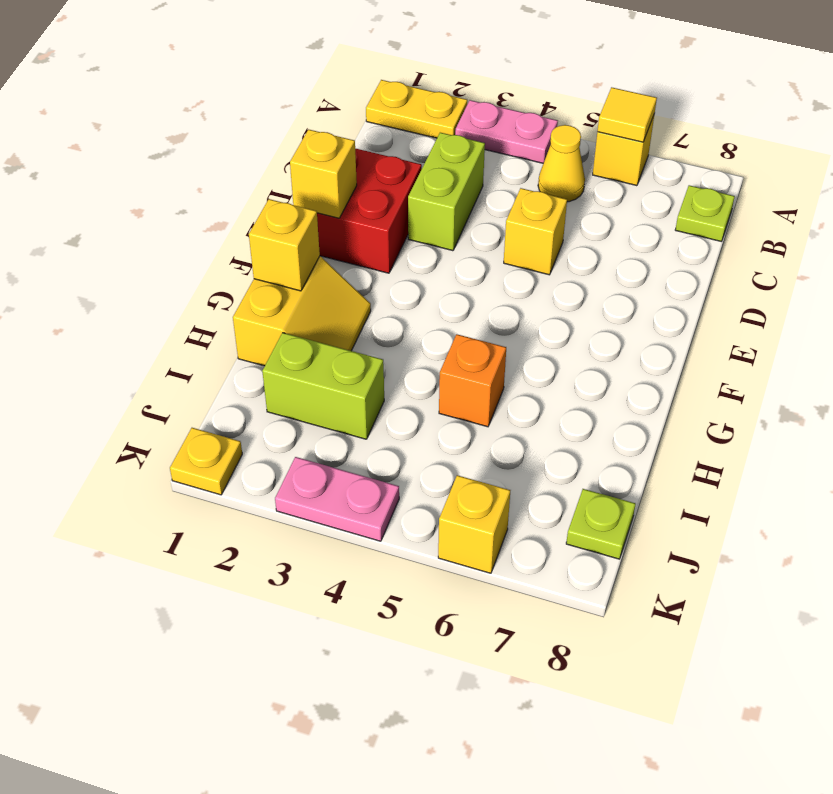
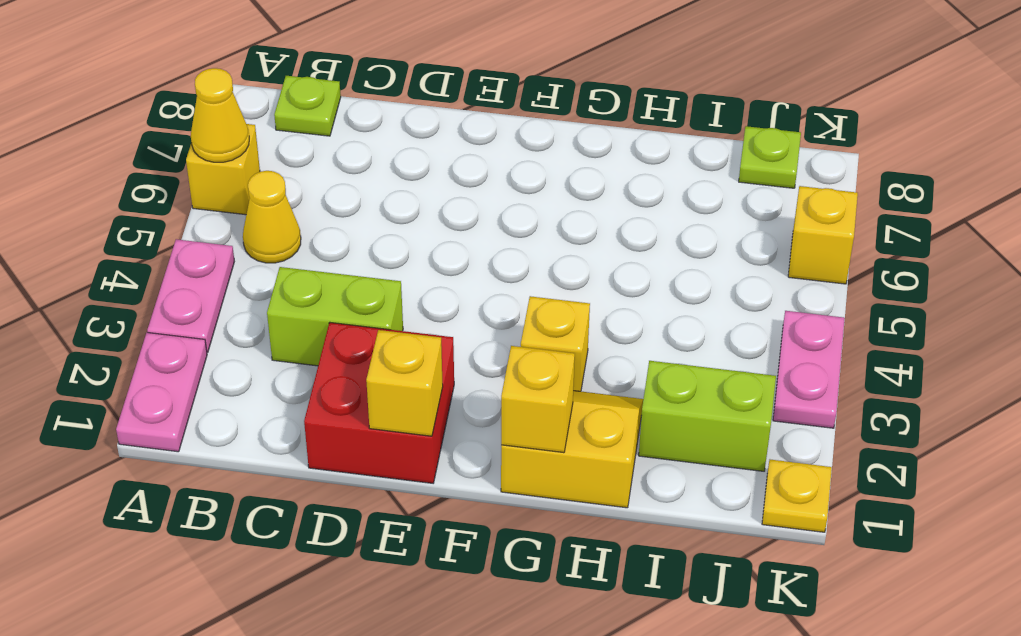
yellow 1x2 plate [366,80,467,138] -> pink 1x2 plate [116,332,207,452]
yellow 1x1 tile [597,87,657,142] -> yellow 1x1 cone [191,68,249,162]
yellow 1x1 brick [504,188,567,275] -> yellow 1x1 brick moved to [521,296,590,391]
orange 1x1 brick [439,334,506,427] -> none
lime 1x2 brick [262,333,384,439] -> lime 1x2 brick turned to [639,361,776,471]

